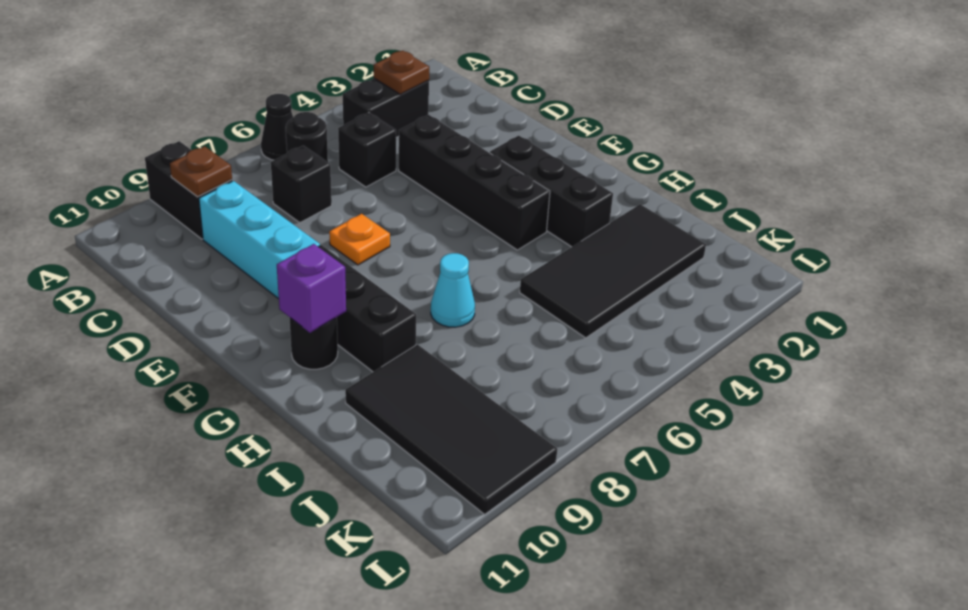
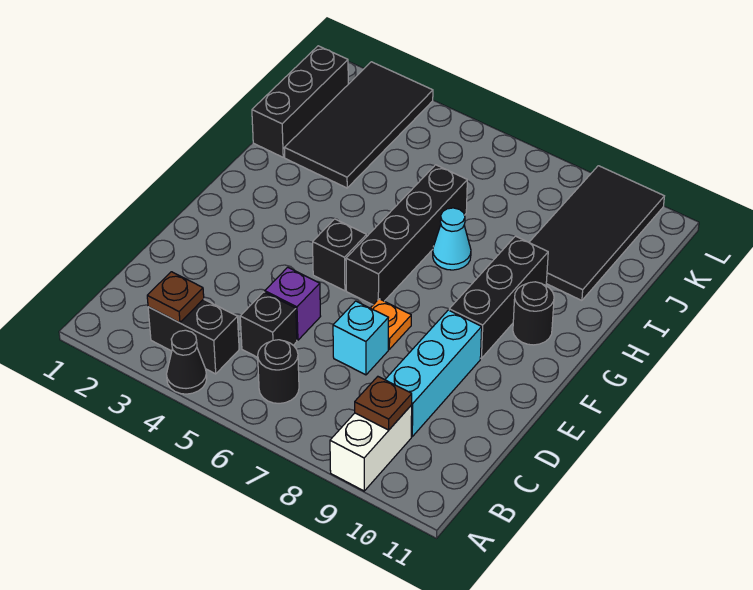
black 1x1 cone [261,94,293,160] -> black 1x1 cone moved to [167,330,207,394]
black 1x2 brick [145,141,232,239] -> white 1x2 brick [330,405,412,491]
black 1x1 brick [271,146,332,223] -> black 1x1 brick moved to [313,219,367,291]
black 1x4 brick [399,115,550,250] -> black 1x4 brick moved to [346,165,467,305]
none -> cyan 1x1 brick [333,301,388,375]
black 1x3 brick [490,136,613,247] -> black 1x3 brick moved to [252,46,348,157]
purple 1x1 brick [277,244,346,333] -> purple 1x1 brick moved to [265,267,321,340]
black 2x4 tile [520,204,706,338] -> black 2x4 tile turned to [284,62,433,188]

